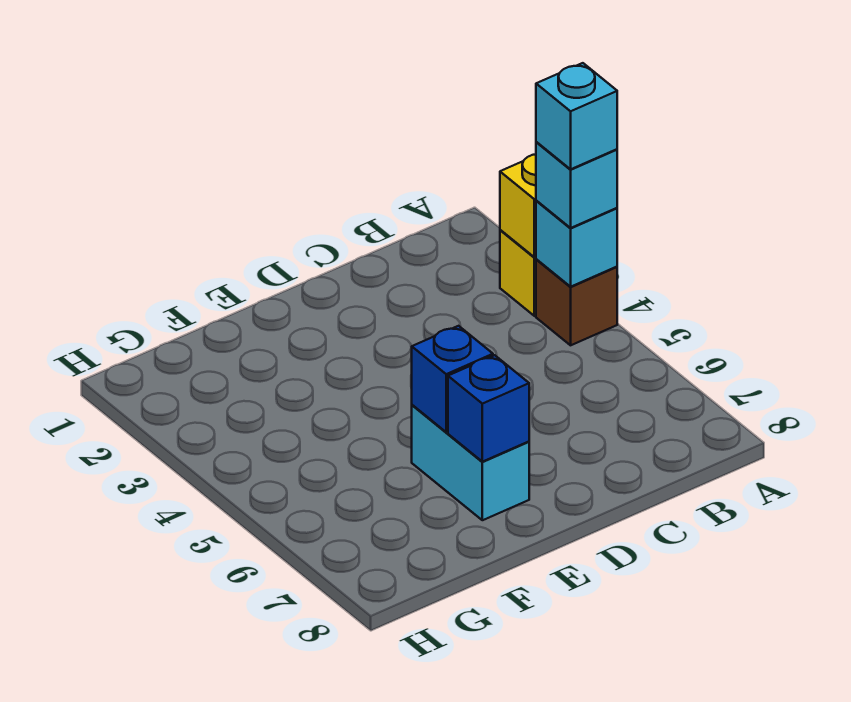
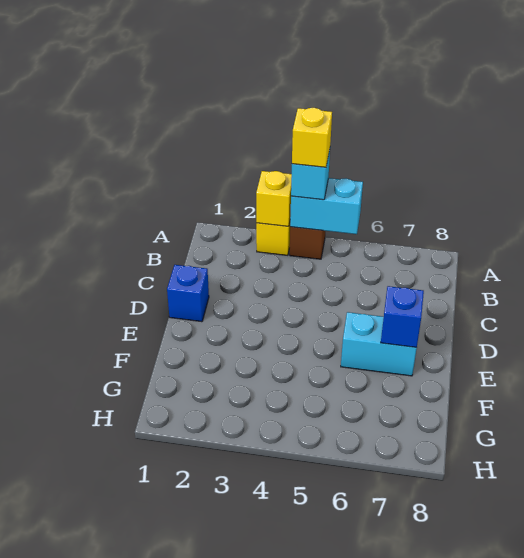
cyan 1x1 brick [536,201,617,287] -> cyan 1x2 brick [290,178,363,234]
cyan 1x1 brick [536,63,617,169] -> yellow 1x1 brick [292,108,332,167]
blue 1x1 brick [412,326,493,432] -> blue 1x1 brick moved to [167,265,209,322]

